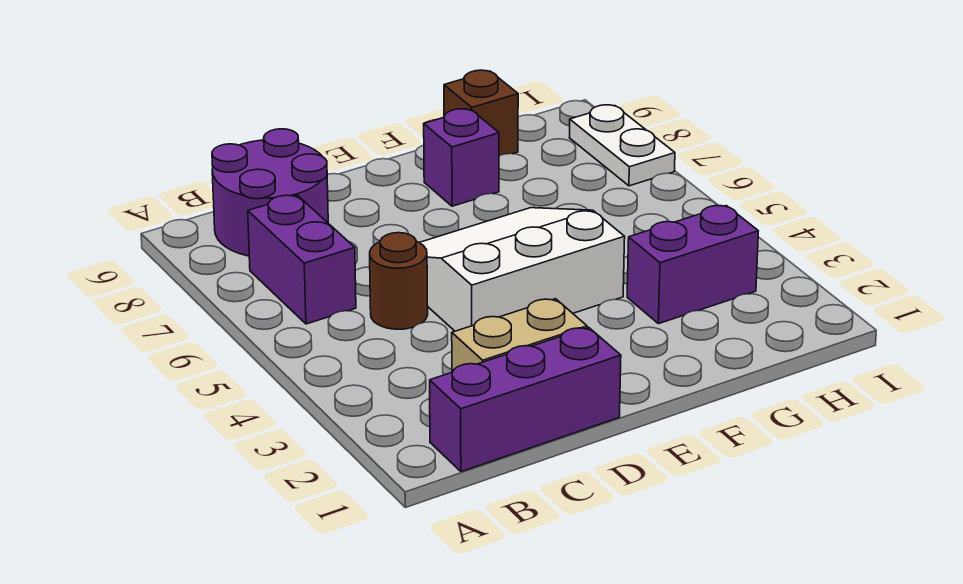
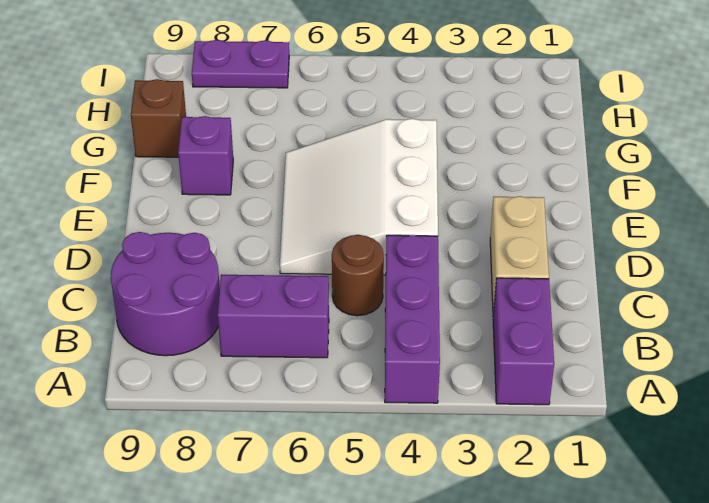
purple 1x3 brick [430,327,621,472] -> purple 1x3 brick moved to [385,235,440,403]
purple 1x2 brick [627,206,758,324] -> purple 1x2 brick moved to [493,278,554,405]
white 1x2 plate [570,105,675,186] -> purple 1x2 plate [192,40,289,88]

